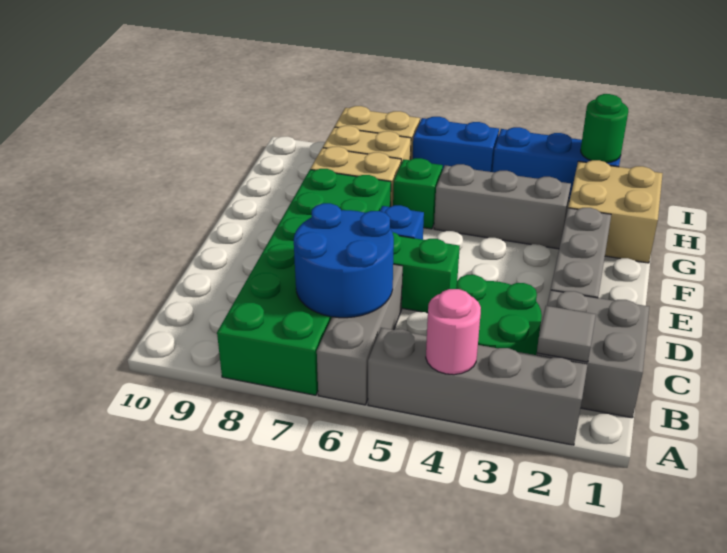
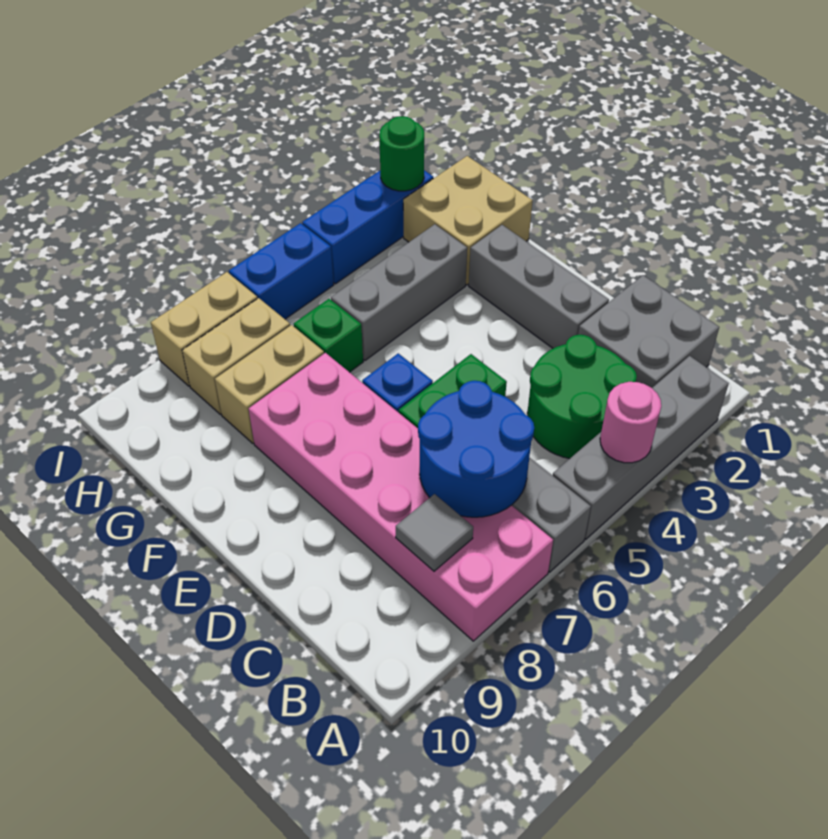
green 2x6 brick [217,169,391,395] -> pink 2x6 brick [249,353,553,641]
grey 1x1 tile [537,306,596,362] -> grey 1x1 tile moved to [396,494,473,571]

